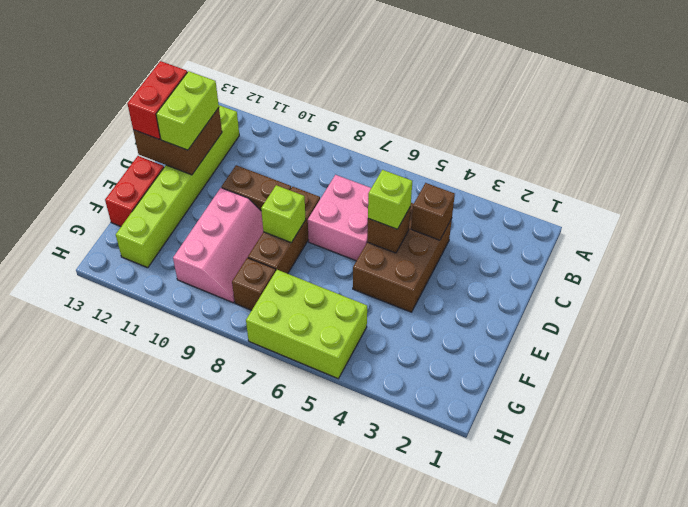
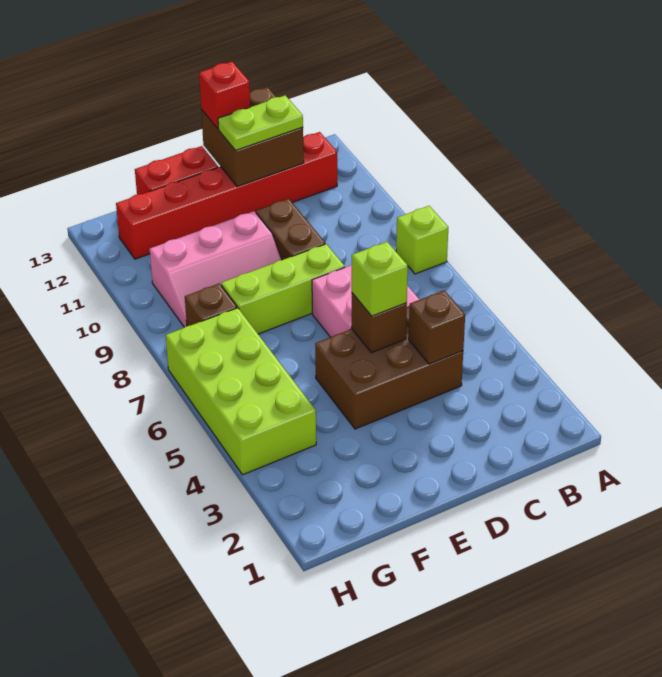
lime 1x6 brick [116,105,239,268] -> red 1x6 brick [116,132,337,259]
lime 1x2 brick [156,71,219,150] -> lime 1x2 plate [218,95,303,150]
red 1x2 brick [127,61,187,139] -> red 1x1 brick [199,62,250,129]
brown 1x3 brick [248,187,320,274] -> lime 1x3 brick [221,244,345,334]
lime 1x1 brick [261,185,306,243] -> lime 1x1 brick moved to [396,206,448,274]
lime 2x3 brick [246,270,367,379] -> lime 2x4 brick [166,308,316,475]

